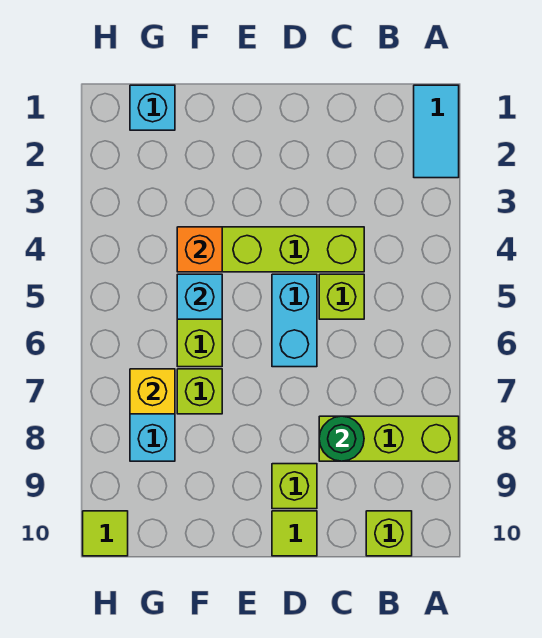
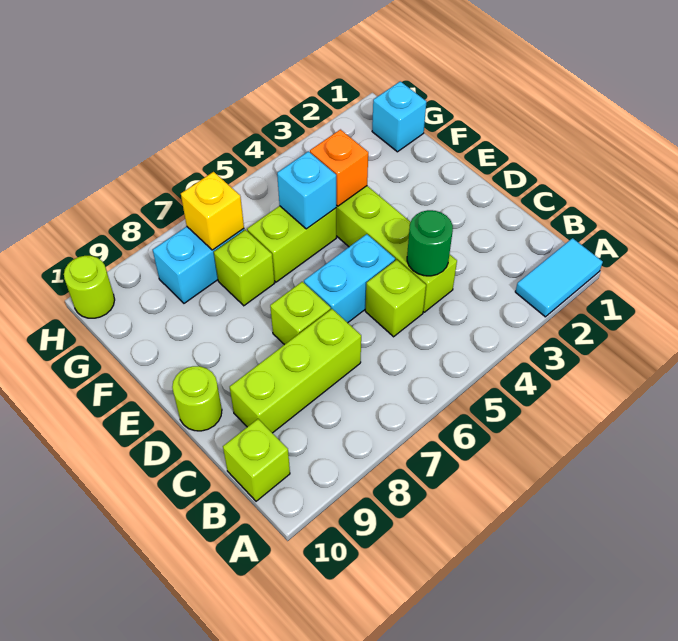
lime 1x3 brick [319,416,459,461] -> lime 1x3 brick turned to [230,309,361,433]
green 1x1 round brick [319,416,364,461] -> green 1x1 round brick moved to [407,210,453,276]
lime 1x1 brick [272,464,317,509] -> lime 1x1 brick moved to [270,282,331,345]
lime 1x1 tile [272,511,317,556] -> lime 1x1 round brick [172,366,222,431]
lime 1x1 tile [83,511,128,556] -> lime 1x1 round brick [64,256,115,318]

